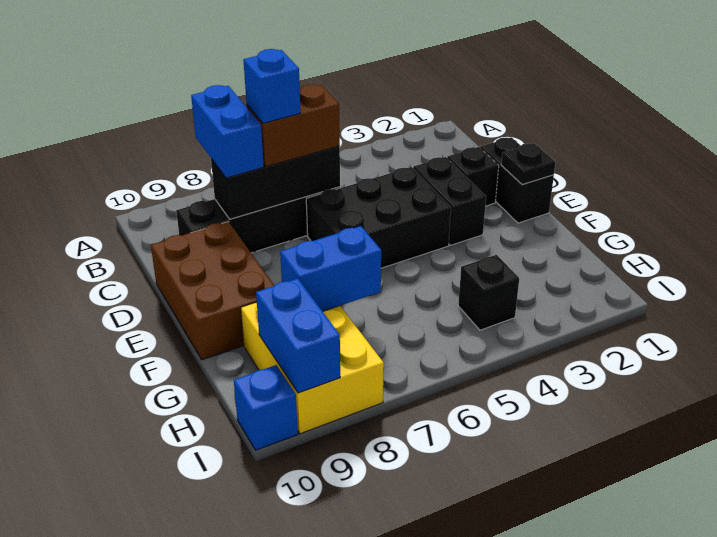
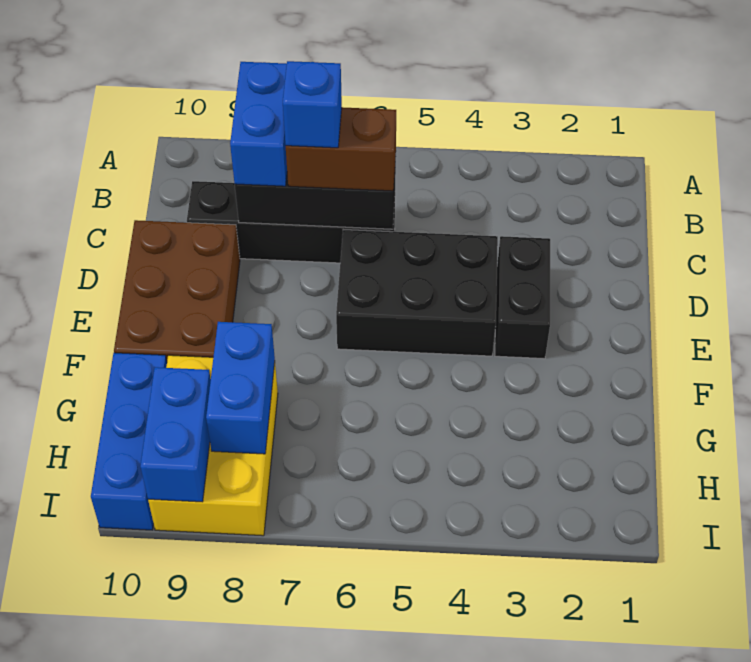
black 1x2 brick [480,137,554,223] -> none
black 1x1 brick [447,147,499,206] -> none
black 1x1 plate [501,143,556,185] -> none
blue 1x2 brick [280,226,381,311] -> blue 1x2 brick turned to [206,322,275,454]
black 1x1 brick [458,255,519,330] -> none
blue 1x1 brick [234,365,298,450] -> blue 1x3 brick [91,353,167,530]

